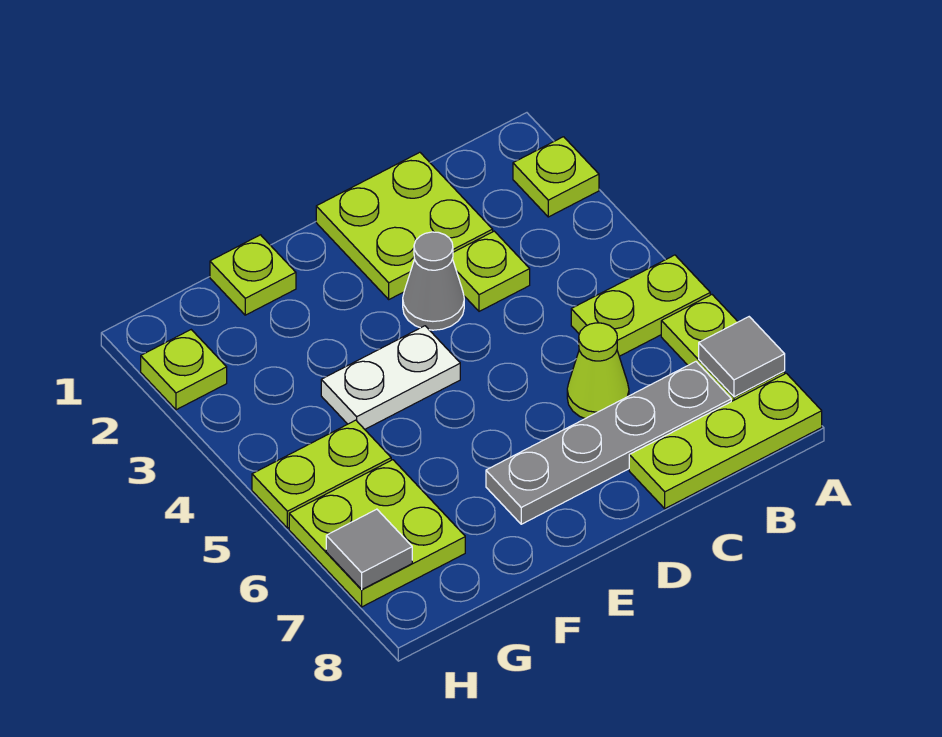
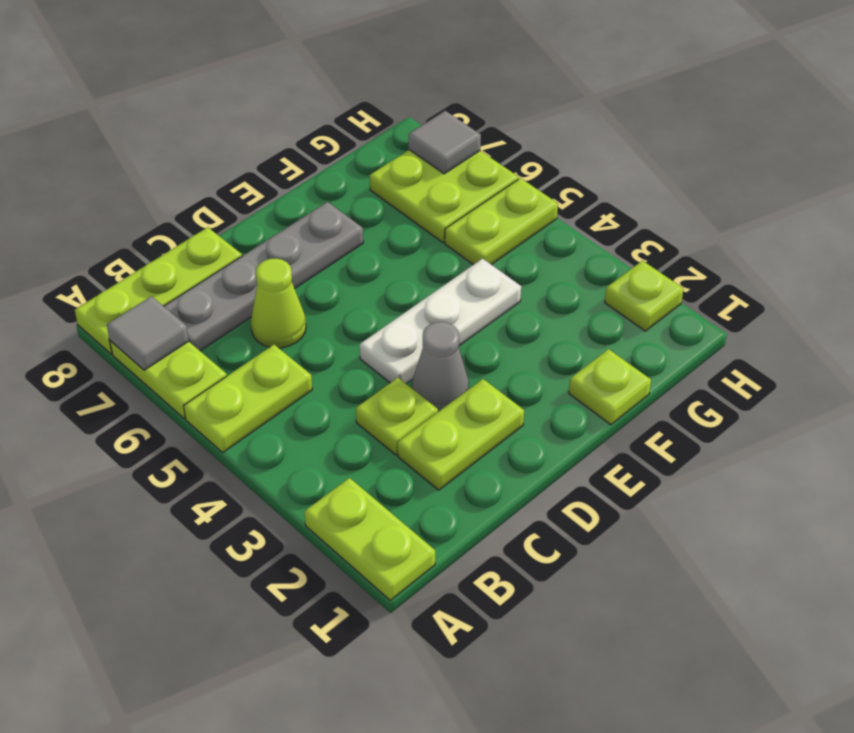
lime 1x1 plate [513,137,599,217] -> lime 1x2 plate [304,478,435,600]
lime 2x2 plate [316,152,493,299] -> lime 1x2 plate [398,379,524,490]
white 1x2 plate [321,326,460,429] -> white 1x3 plate [360,259,521,384]

